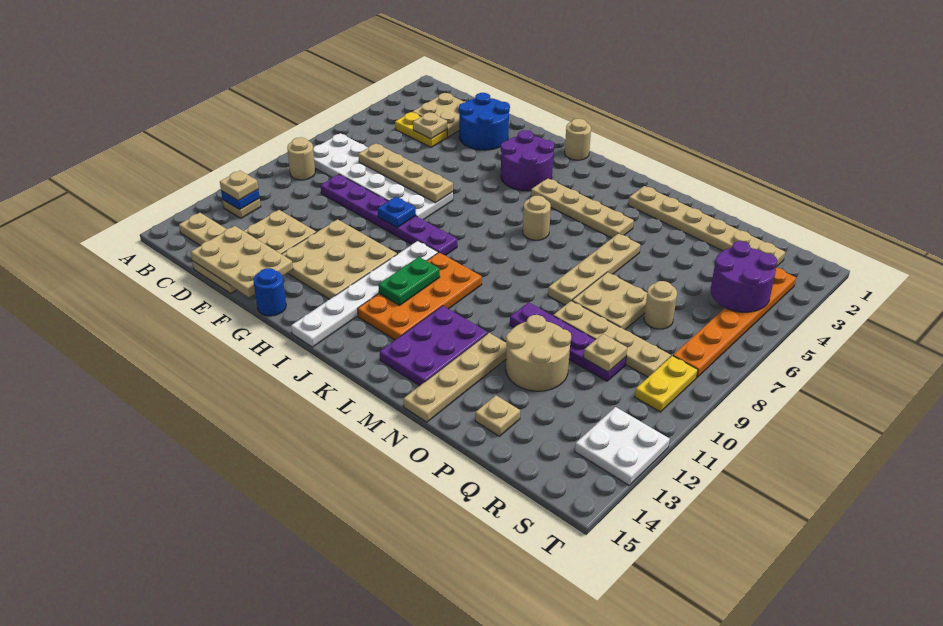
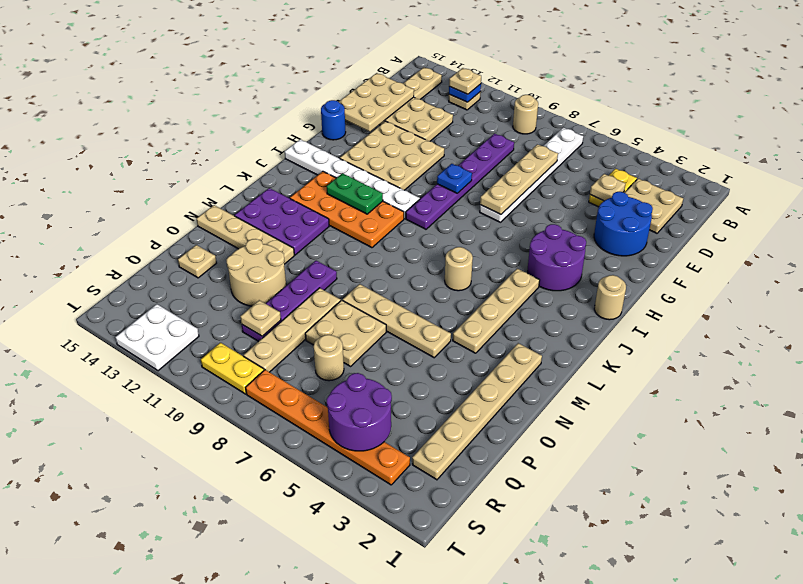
white 2x6 plate [313,133,453,220] -> white 1x6 plate [480,128,583,222]

